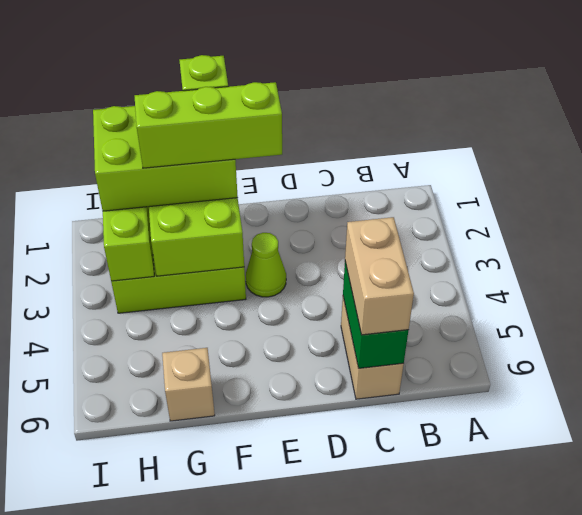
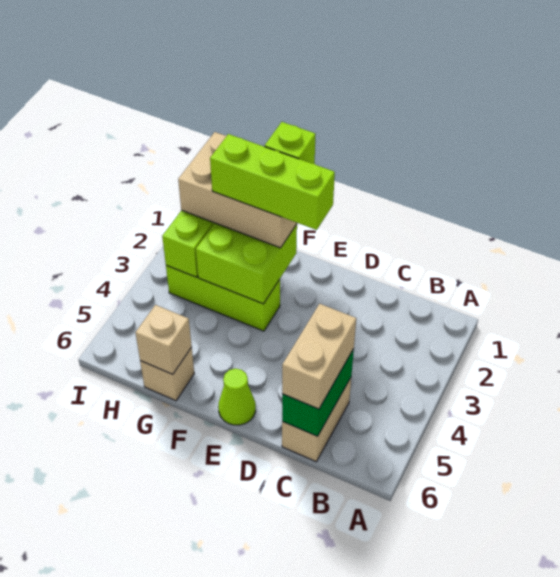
lime 1x1 cone [246,233,286,297] -> lime 1x1 cone moved to [218,369,256,425]
lime 2x3 brick [93,106,238,211] -> tan 2x3 brick [178,132,297,248]
none -> tan 1x1 brick [135,305,192,374]

